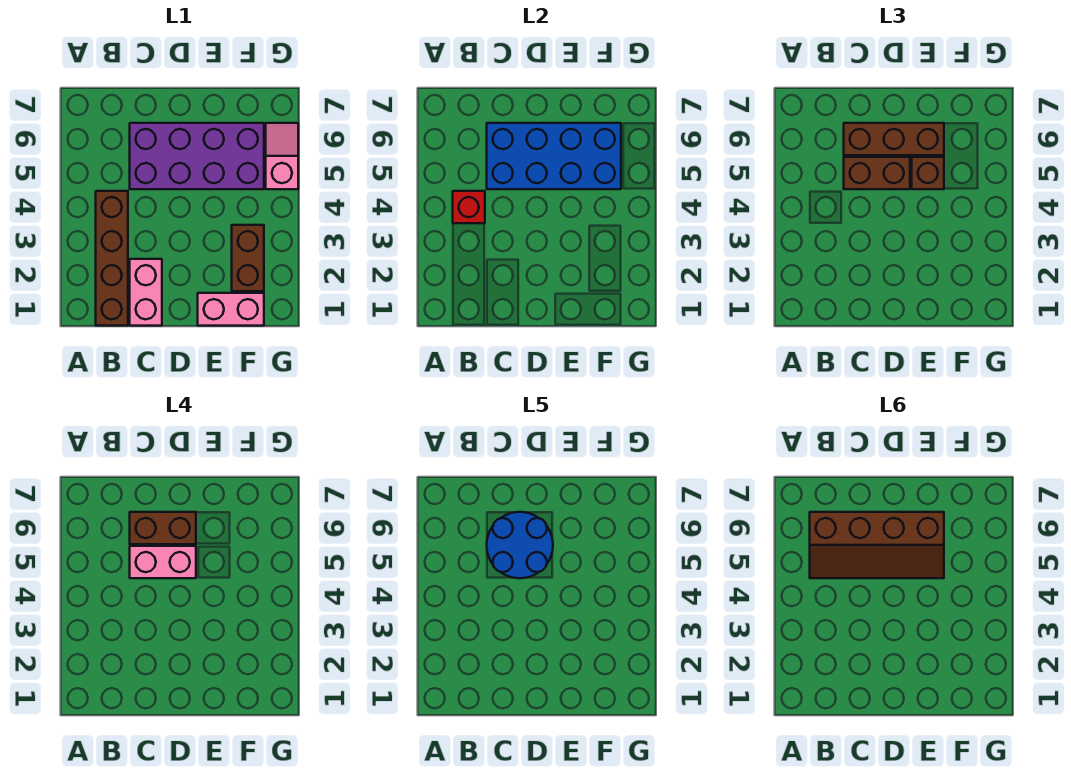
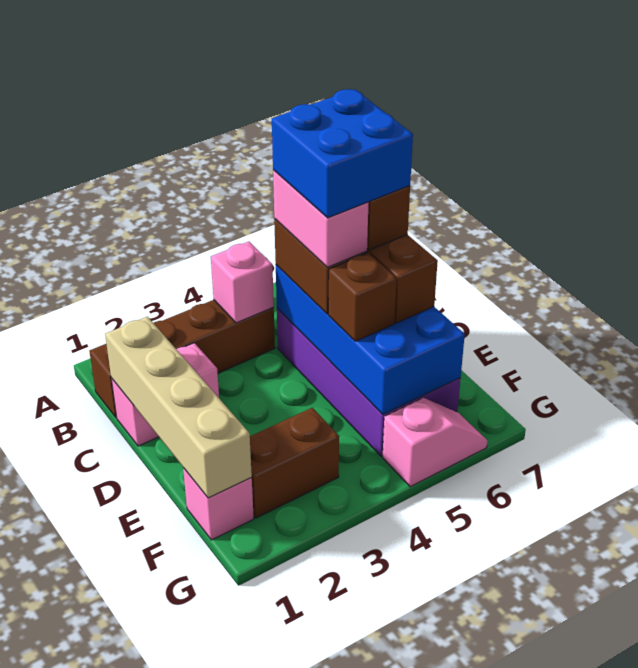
red 1x1 brick [453,191,485,223] -> pink 1x1 brick [211,241,274,323]
brown 2x4 slope [810,512,944,578] -> none
none -> tan 1x4 brick [105,317,252,498]
blue 2x2 round brick [487,512,553,578] -> blue 2x2 brick [272,89,413,218]
pink 1x2 brick [198,293,264,326] -> pink 1x1 brick [183,468,254,540]

